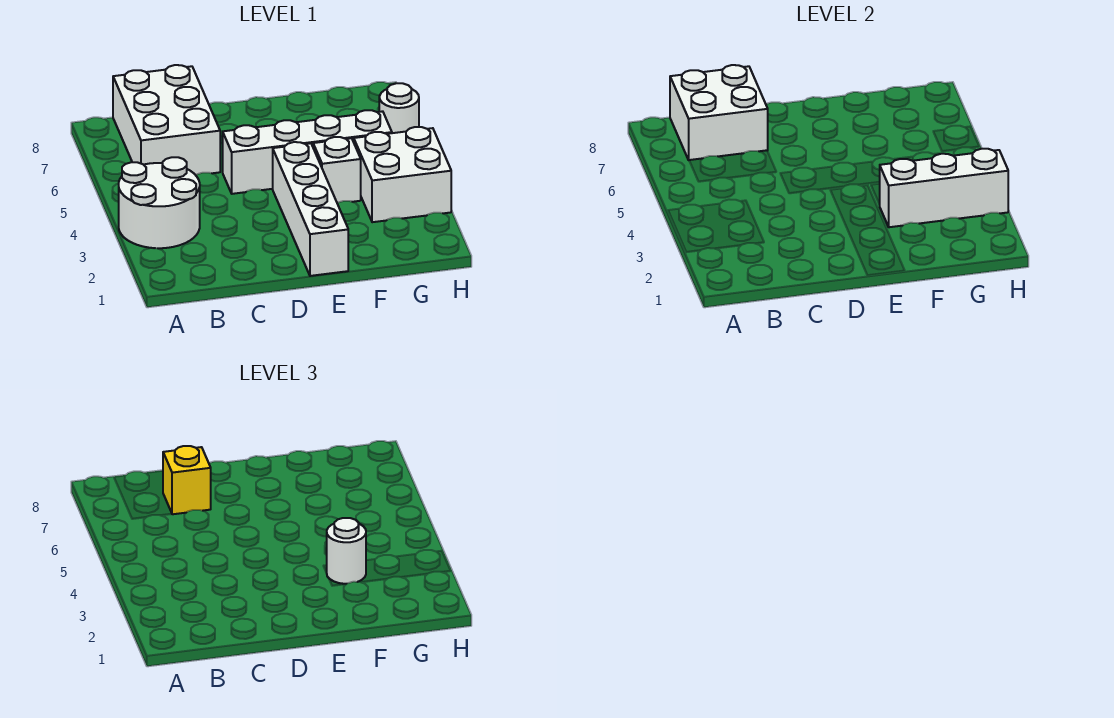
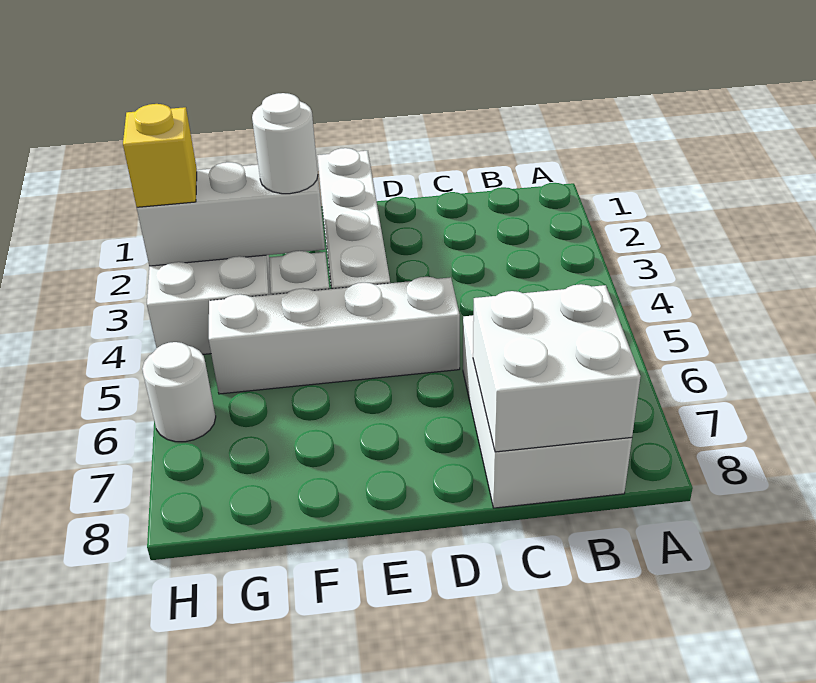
white 2x2 round brick [119,157,200,248] -> none
yellow 1x1 brick [163,446,211,514] -> yellow 1x1 brick moved to [123,104,197,207]

